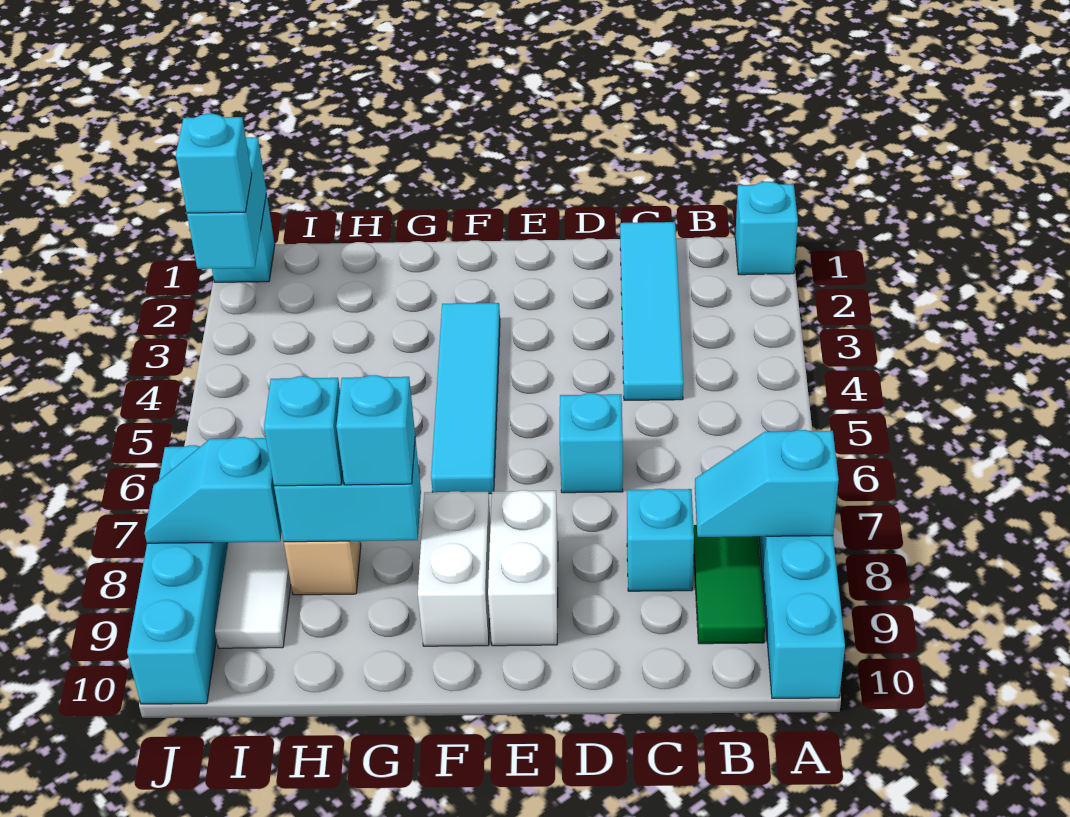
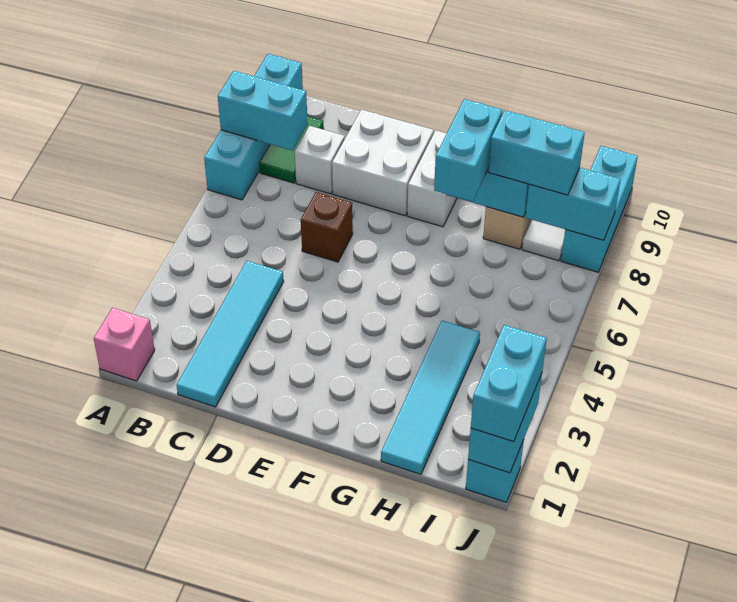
cyan 1x1 brick [735,182,798,275] -> pink 1x1 brick [94,308,155,381]
cyan 1x2 slope [695,430,839,537] -> cyan 1x2 brick [218,71,308,150]
cyan 1x1 brick [627,489,694,591] -> white 1x1 brick [295,126,345,194]
cyan 1x1 brick [560,393,623,493] -> brown 1x1 brick [301,192,353,262]
white 1x2 brick [488,490,558,646] -> white 2x2 brick [332,110,434,216]
cyan 1x4 tile [431,303,500,494] -> cyan 1x4 tile moved to [381,320,480,474]
cyan 1x1 brick [336,375,415,485] -> cyan 1x2 brick [434,99,502,202]
cyan 1x1 brick [264,376,343,486] -> cyan 1x2 brick [489,110,585,195]
cyan 1x2 slope [145,437,282,543] -> cyan 1x2 brick [525,168,620,240]
cyan 1x1 brick [176,114,252,213] -> cyan 1x2 brick [471,325,547,442]
cyan 1x4 brick [127,445,228,704] -> cyan 1x3 brick [561,146,638,272]

